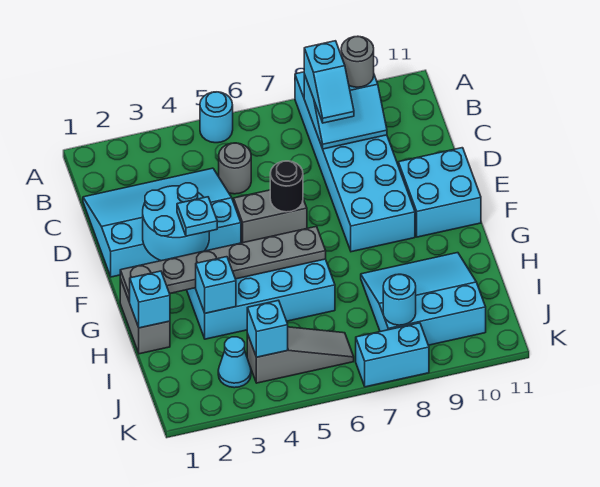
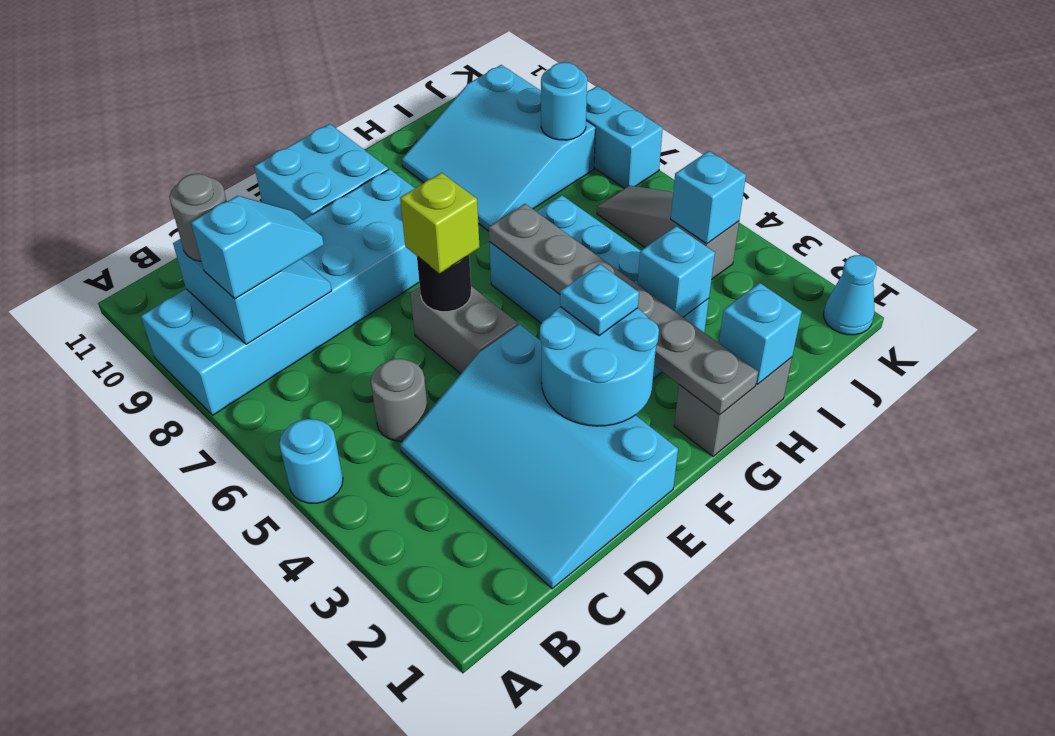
none -> lime 1x1 brick [400,173,480,273]
cyan 1x1 cone [218,337,251,388] -> cyan 1x1 cone moved to [823,255,877,335]

